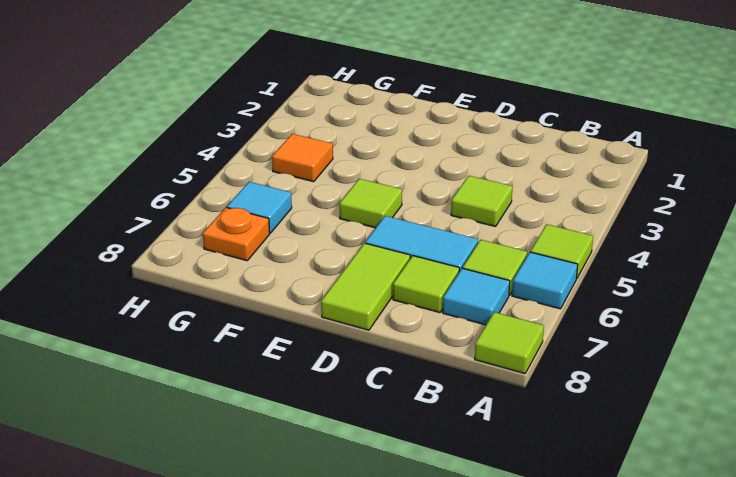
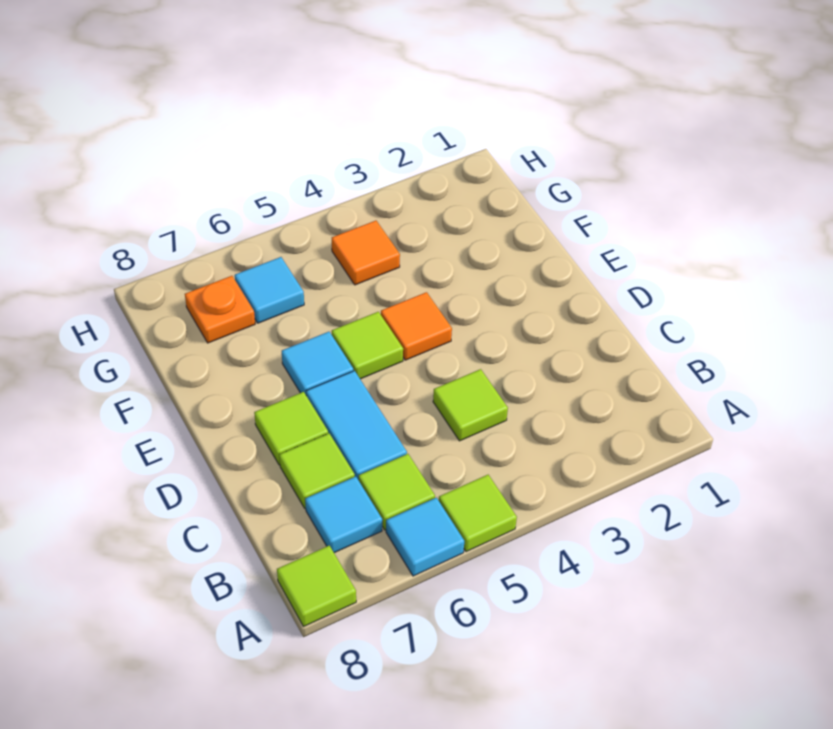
lime 1x2 tile [321,243,410,330] -> lime 1x1 tile [254,392,328,465]
none -> orange 1x1 tile [381,292,452,360]
none -> cyan 1x1 tile [282,332,353,394]

